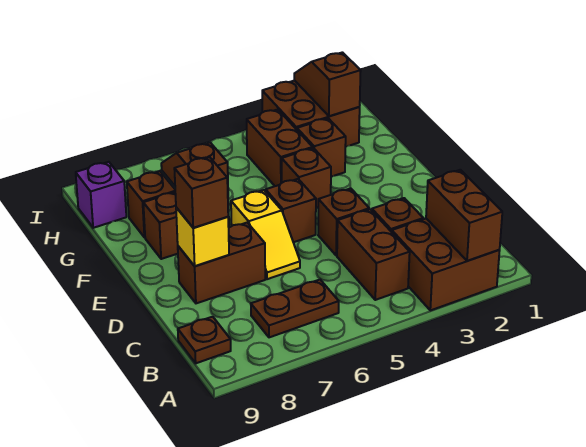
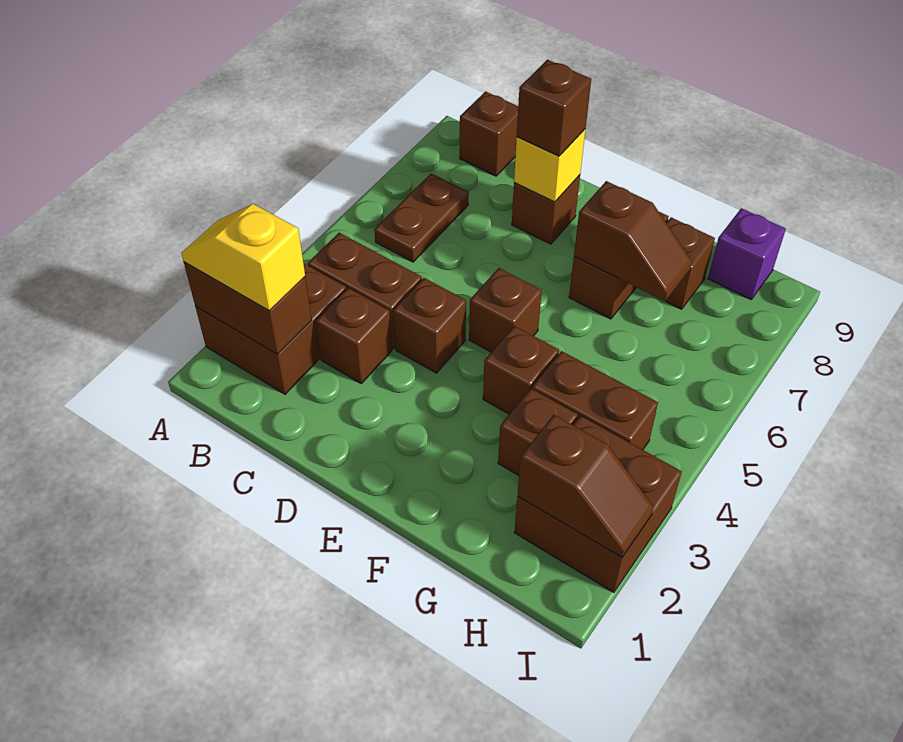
brown 1x1 plate [178,317,231,363] -> brown 1x1 brick [460,92,518,176]
yellow 1x2 slope [231,190,300,279] -> yellow 1x2 slope moved to [181,204,305,311]
brown 1x2 brick [178,223,265,303] -> brown 1x1 brick [512,175,580,244]

